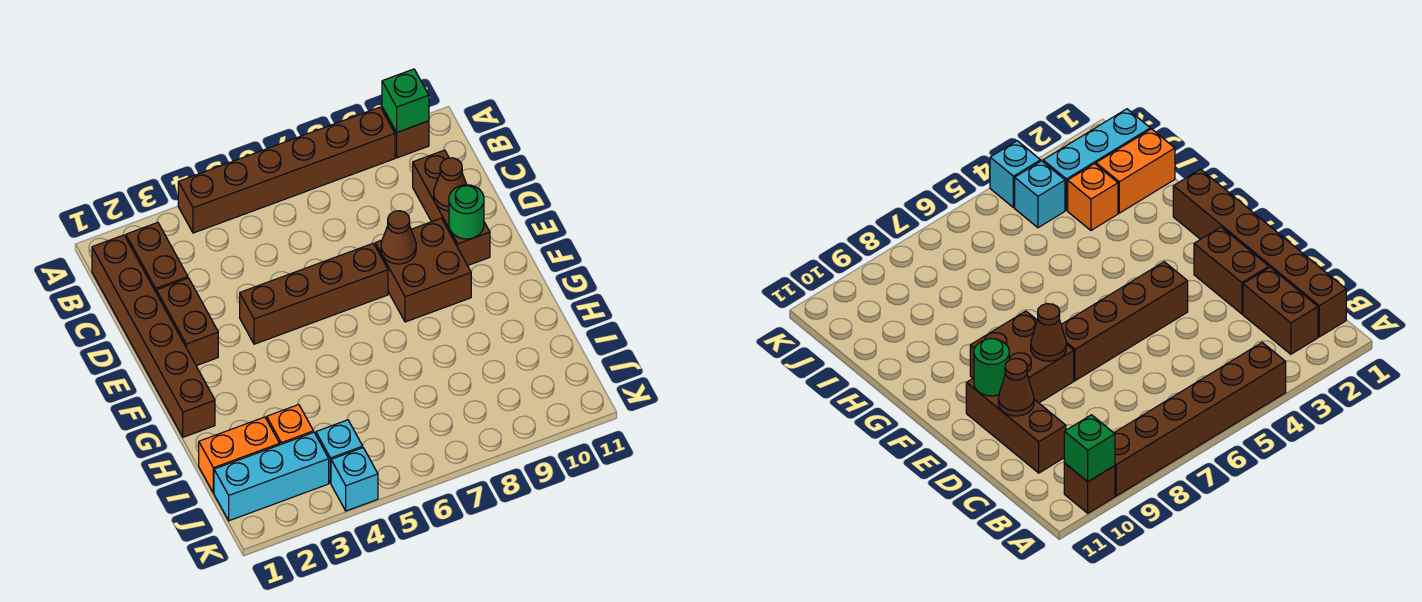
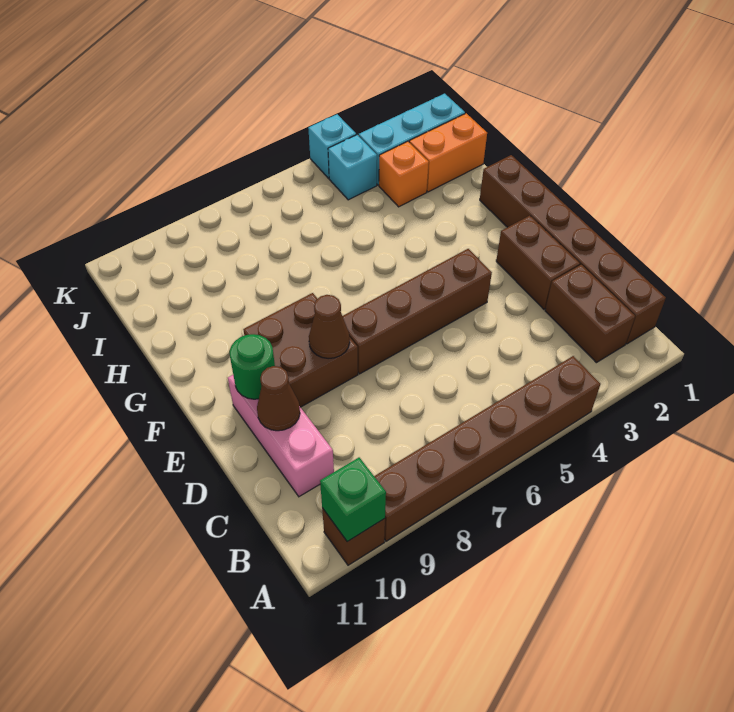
brown 1x3 brick [413,150,490,266] -> pink 1x3 brick [228,375,334,497]

